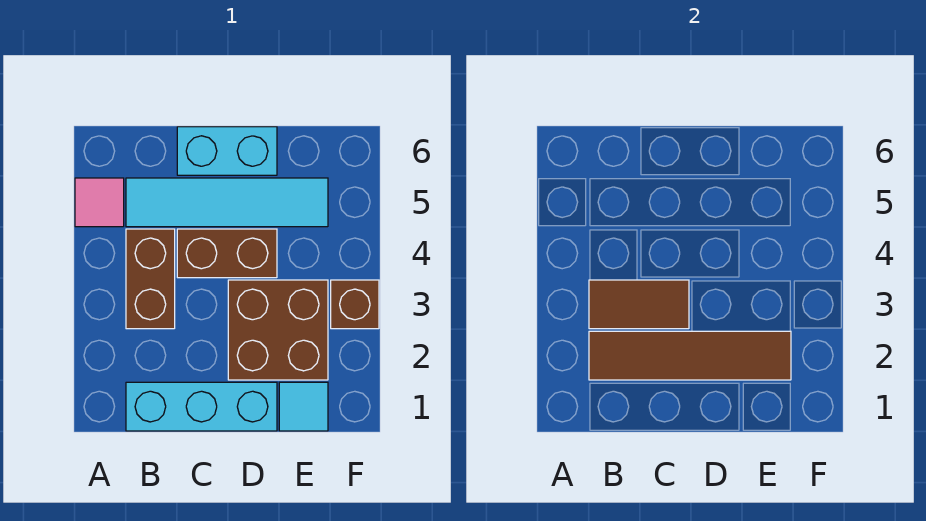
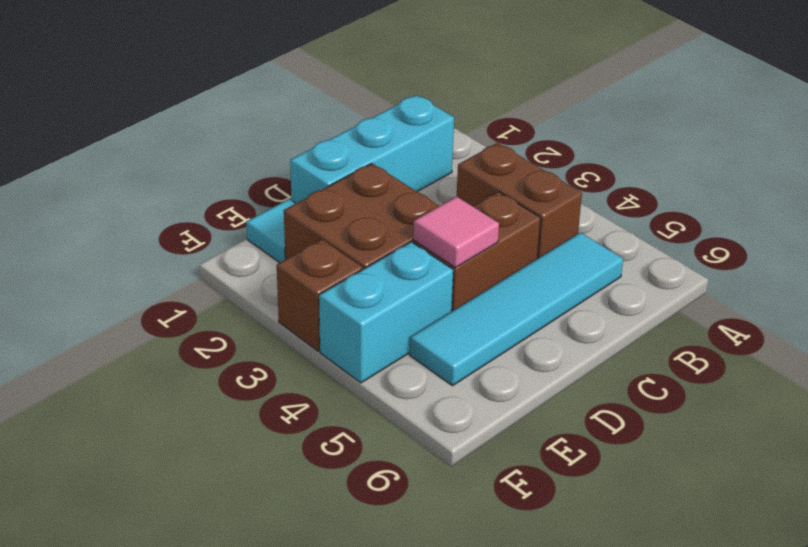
pink 1x1 tile [75,178,124,227] -> pink 1x1 tile moved to [413,197,499,268]
brown 1x4 tile [589,331,791,380] -> none
brown 1x2 tile [589,280,689,329] -> none
cyan 1x2 brick [177,127,277,175] -> cyan 1x2 brick moved to [319,242,453,383]

